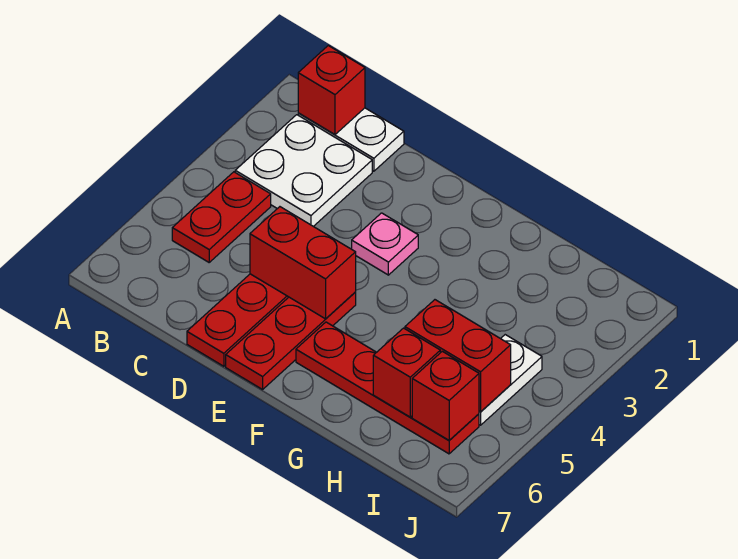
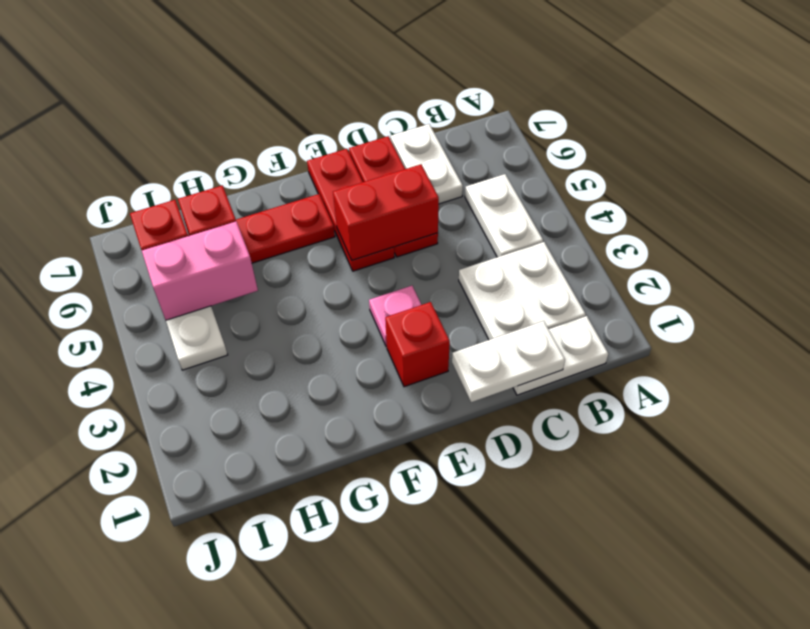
red 1x1 brick [298,46,365,134] -> red 1x1 brick moved to [385,302,450,387]
red 1x2 plate [172,172,271,262] -> white 1x2 plate [465,174,543,257]
none -> white 1x2 plate [452,321,565,402]
none -> white 1x2 plate [391,124,463,204]
red 1x2 brick [405,300,511,412] -> pink 1x2 brick [142,221,258,320]

